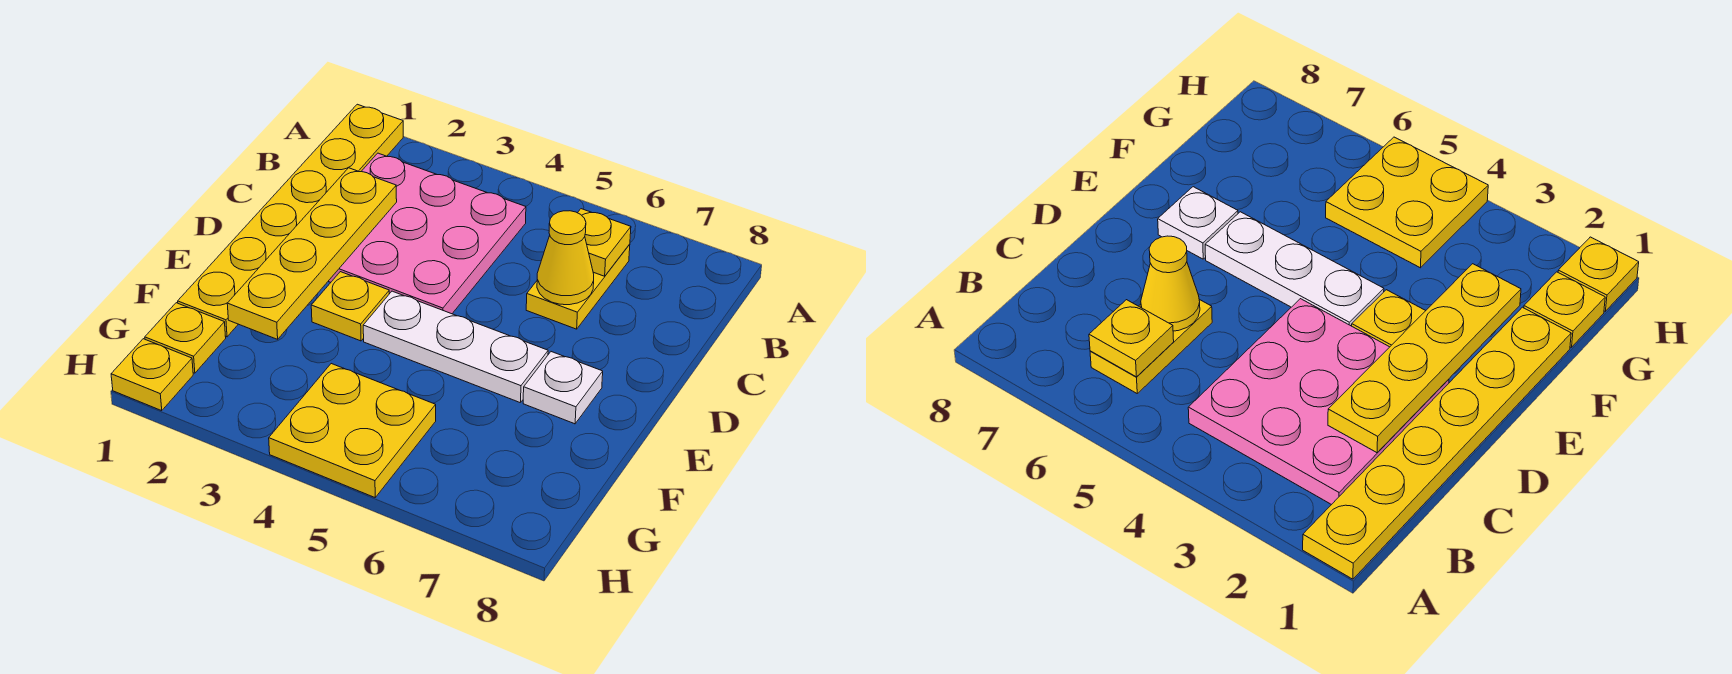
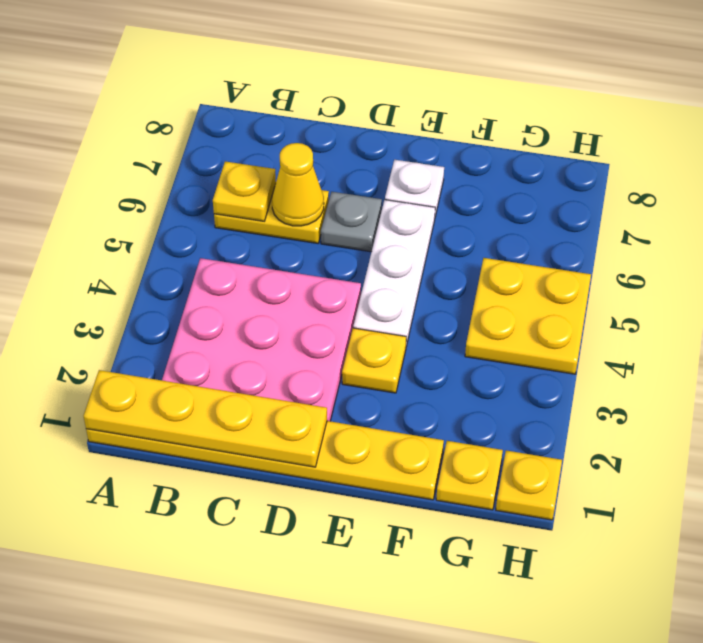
yellow 1x4 plate [227,168,397,339] -> yellow 1x4 plate moved to [84,370,327,467]
none -> grey 1x1 plate [321,192,382,252]

